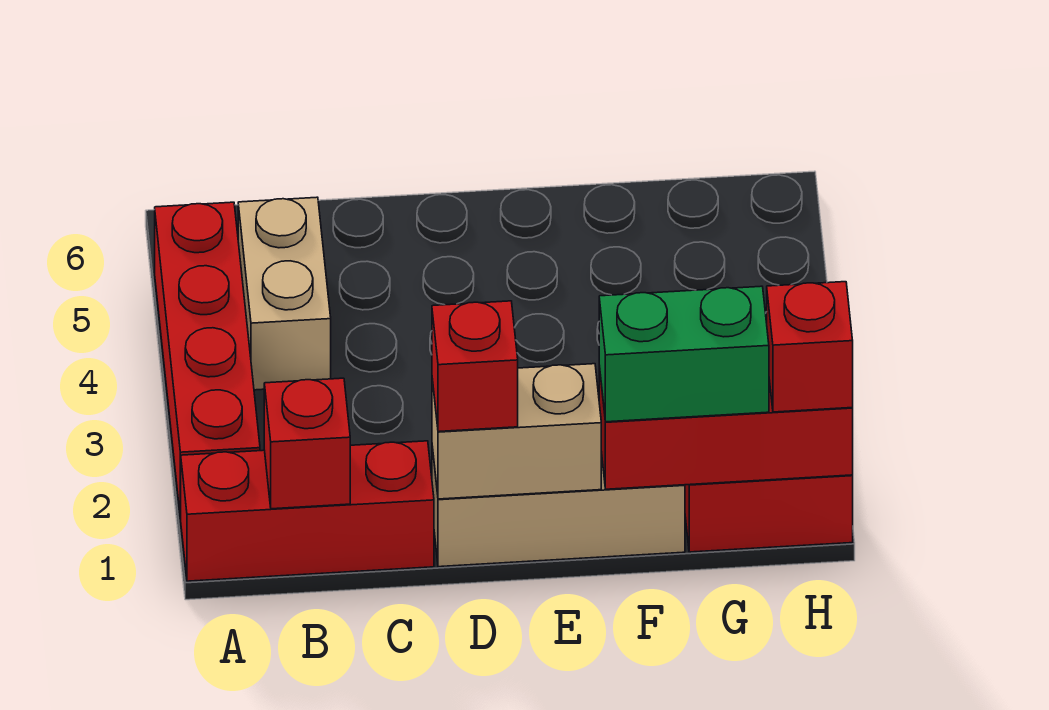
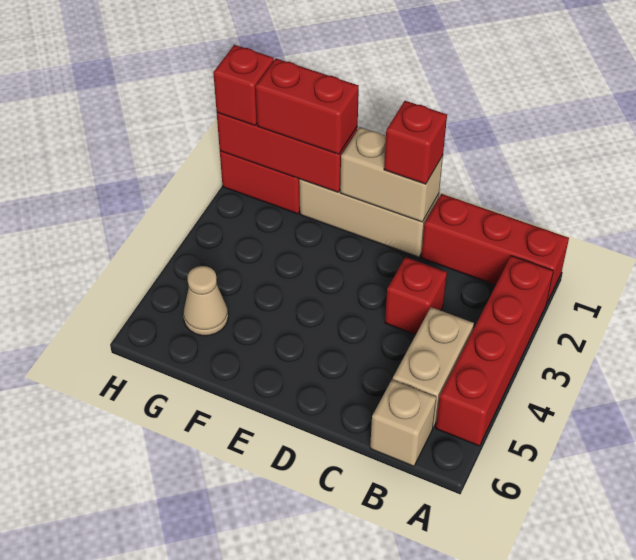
red 1x1 brick [264,378,350,509] -> red 1x1 brick moved to [385,257,447,335]
none -> tan 1x1 brick [370,380,436,466]
green 1x2 brick [599,286,769,422] -> red 1x2 brick [255,59,359,154]
none -> tan 1x1 cone [183,266,228,336]

